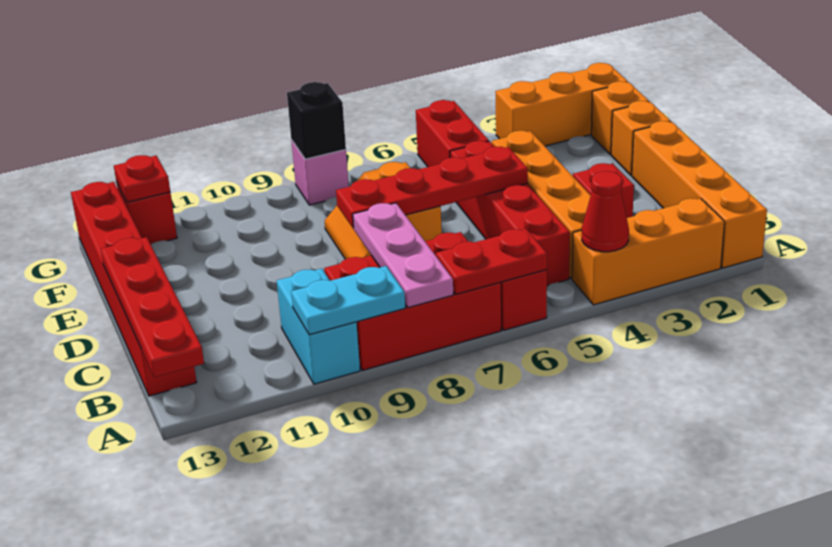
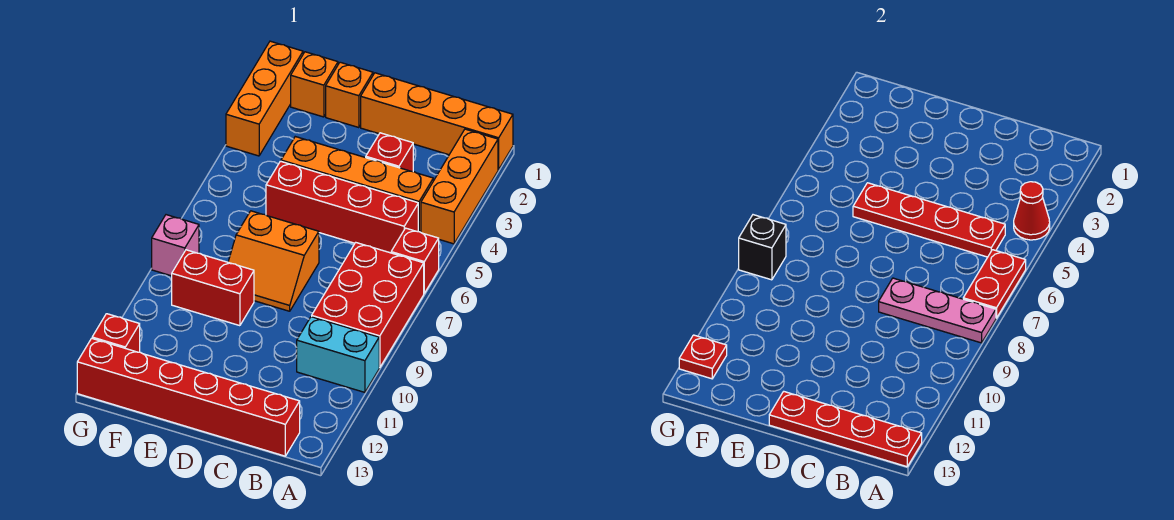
cyan 1x2 plate [291,266,405,335] -> none
red 1x4 plate [336,147,528,228] -> red 1x4 plate turned to [853,183,1005,257]
red 1x2 brick [416,100,489,167] -> red 1x2 brick moved to [172,250,254,326]

